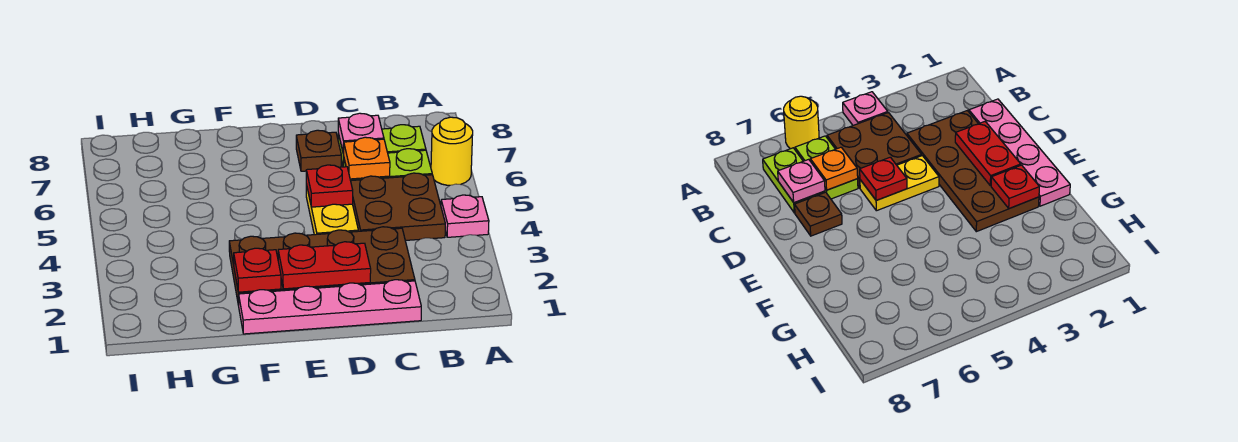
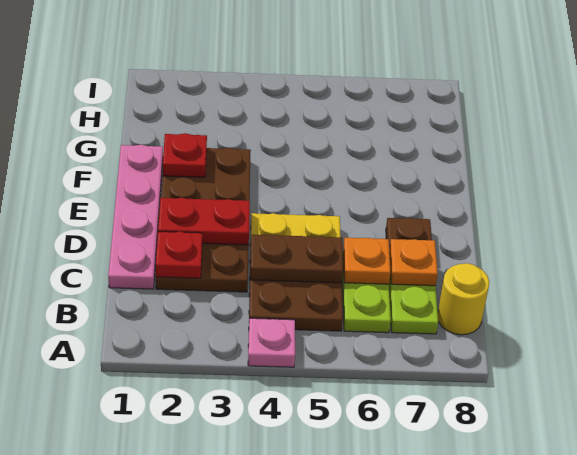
yellow 1x1 round brick [431,117,473,185] -> yellow 1x1 round brick moved to [438,263,489,335]
none -> brown 1x2 plate [250,235,343,283]
pink 1x1 plate [338,113,384,154] -> orange 1x1 plate [389,239,438,286]
red 1x2 plate [278,242,371,289] -> red 1x2 plate turned to [158,198,250,245]
red 1x1 plate [306,165,353,207] -> red 1x1 plate moved to [156,231,202,278]

